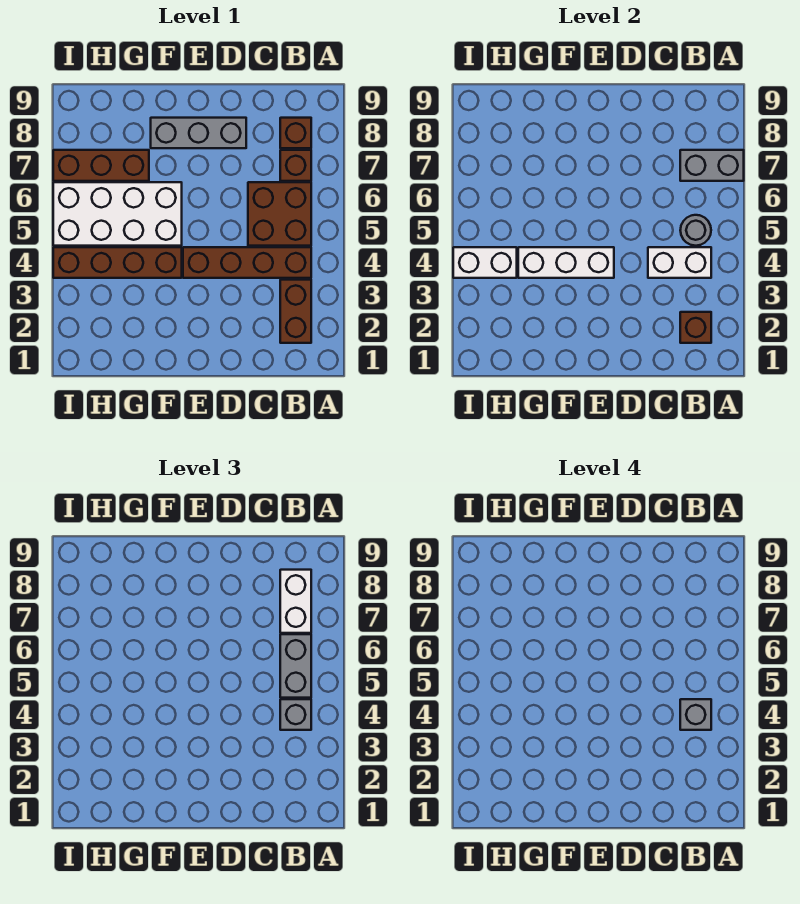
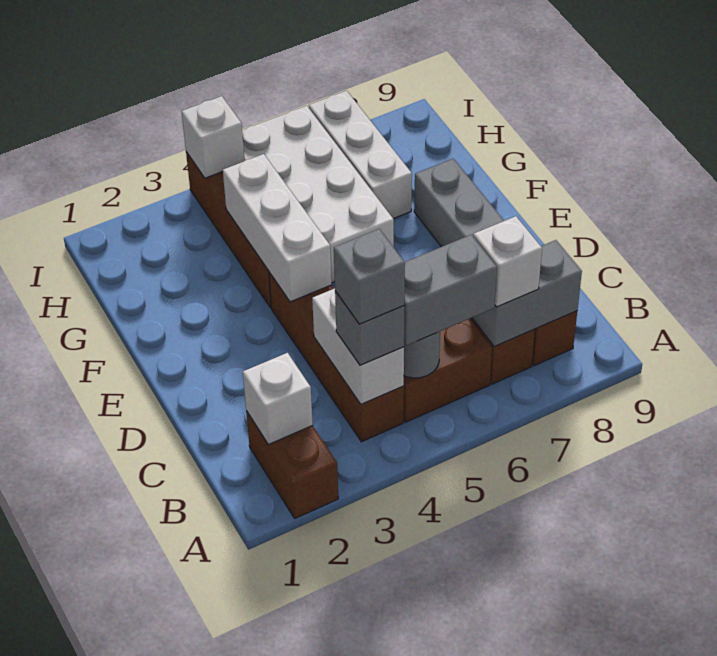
grey 1x2 brick [680,150,744,181] -> grey 1x2 brick turned to [472,240,582,347]
brown 1x2 brick [280,280,311,343] -> brown 1x2 brick turned to [246,411,338,518]
brown 1x1 brick [680,312,711,343] -> white 1x1 brick [243,353,313,445]
white 1x2 brick [280,570,311,633] -> white 1x1 brick [473,216,542,307]
brown 1x3 brick [53,150,149,181] -> white 1x3 brick [309,91,412,219]
white 1x2 brick [453,247,517,278] -> white 1x1 brick [182,96,245,178]

